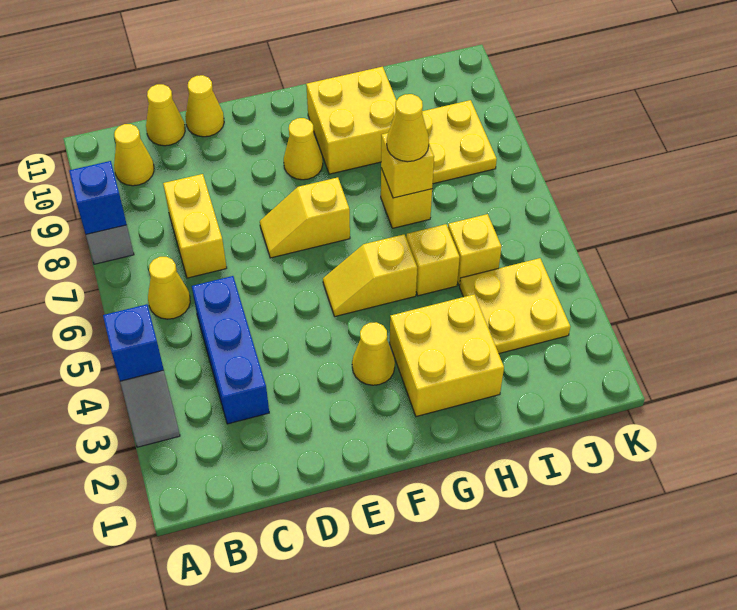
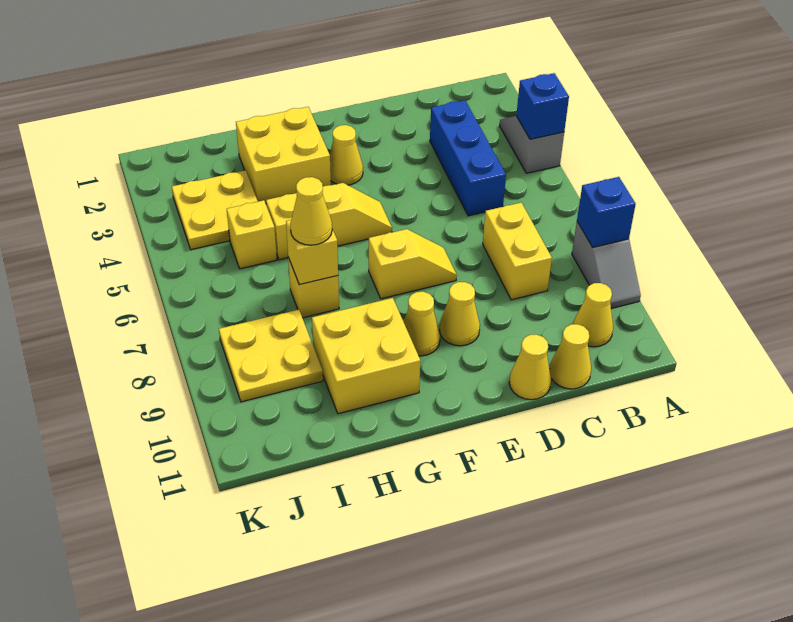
yellow 1x1 cone [148,257,190,319] -> yellow 1x1 cone moved to [439,282,480,346]

